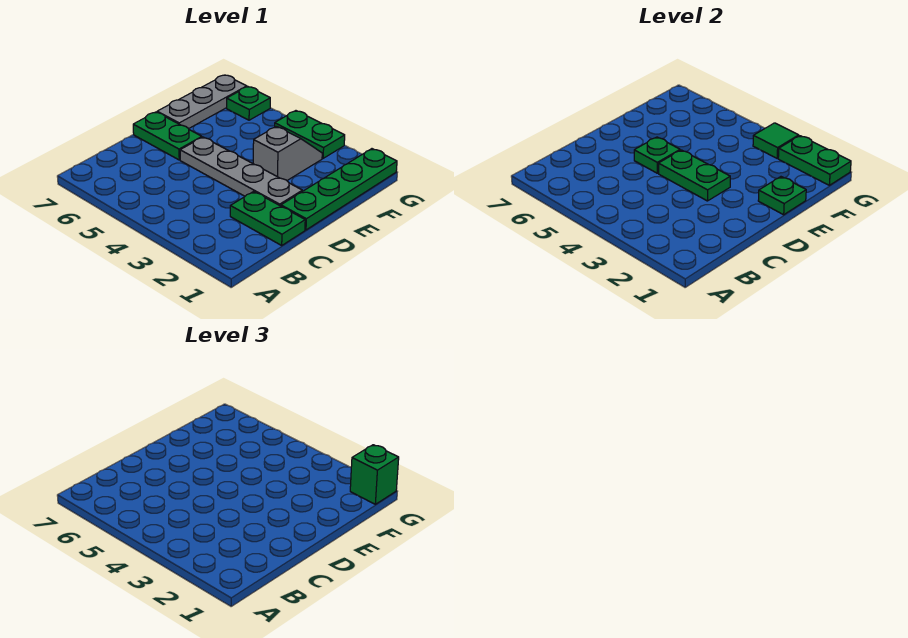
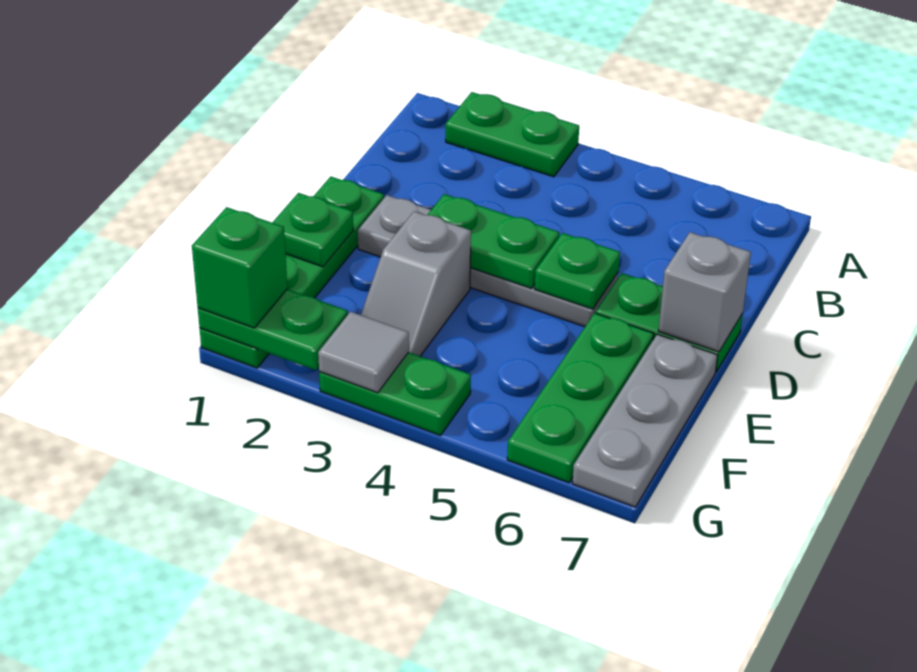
green 1x2 plate [230,191,305,245] -> green 1x2 plate moved to [446,92,579,177]
none -> grey 1x1 brick [658,232,751,352]
green 1x1 tile [753,123,799,158] -> grey 1x1 tile [318,312,409,393]
green 1x1 plate [227,87,270,120] -> green 1x3 plate [507,313,654,483]

